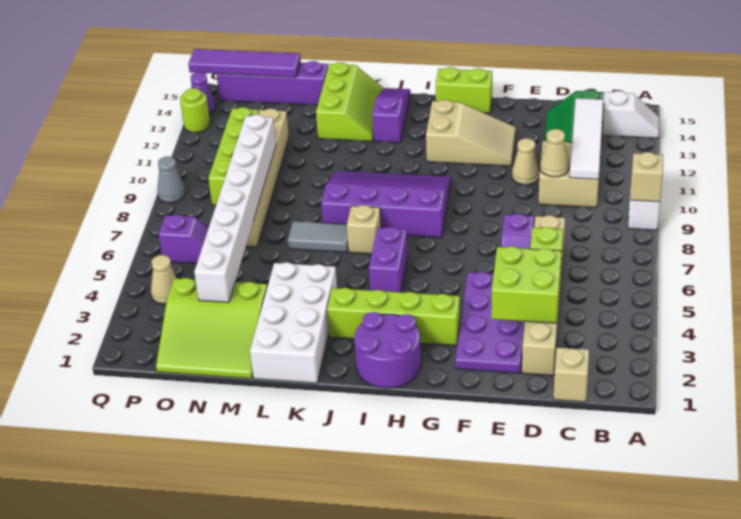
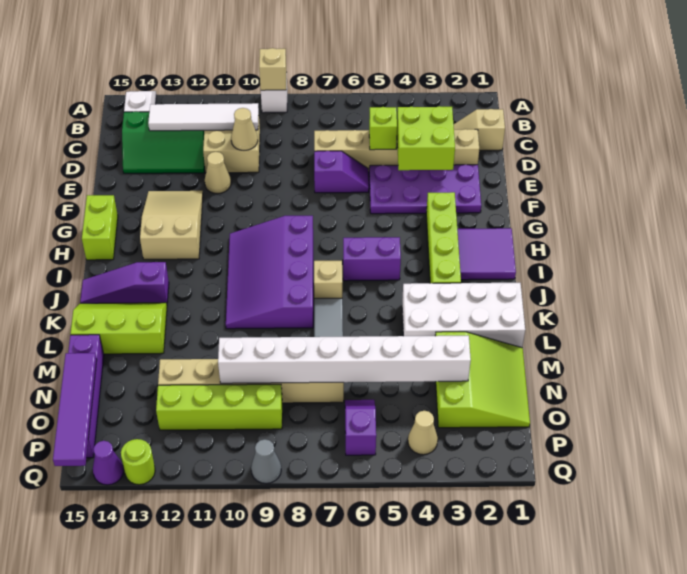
purple 2x2 round brick [354,312,421,388] -> purple 2x2 tile [457,228,516,280]

